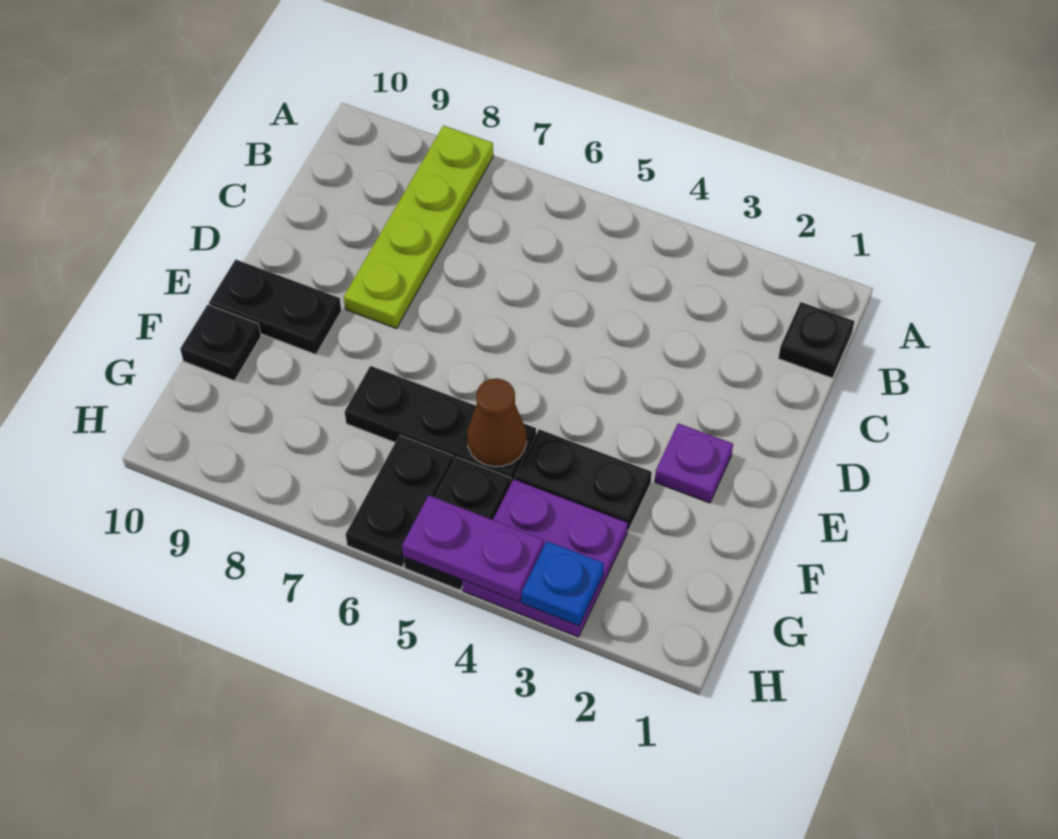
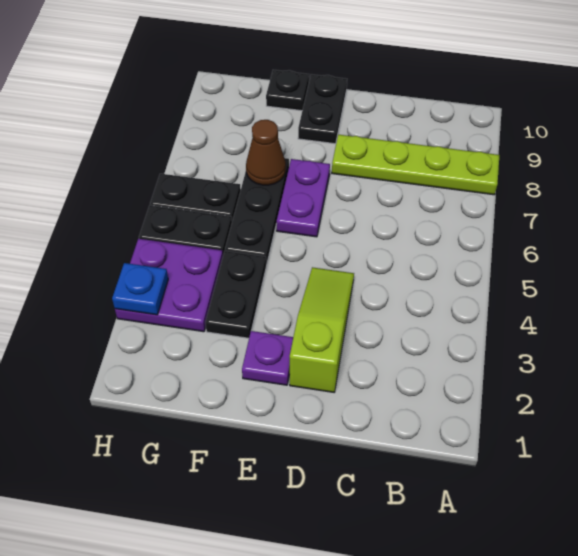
black 1x1 plate [778,302,855,378] -> none
none -> lime 1x3 slope [290,267,354,392]
brown 1x1 cone [467,379,527,467] -> brown 1x1 cone moved to [246,120,286,185]
purple 1x2 plate [402,495,544,602] -> purple 1x2 plate moved to [277,159,330,237]

